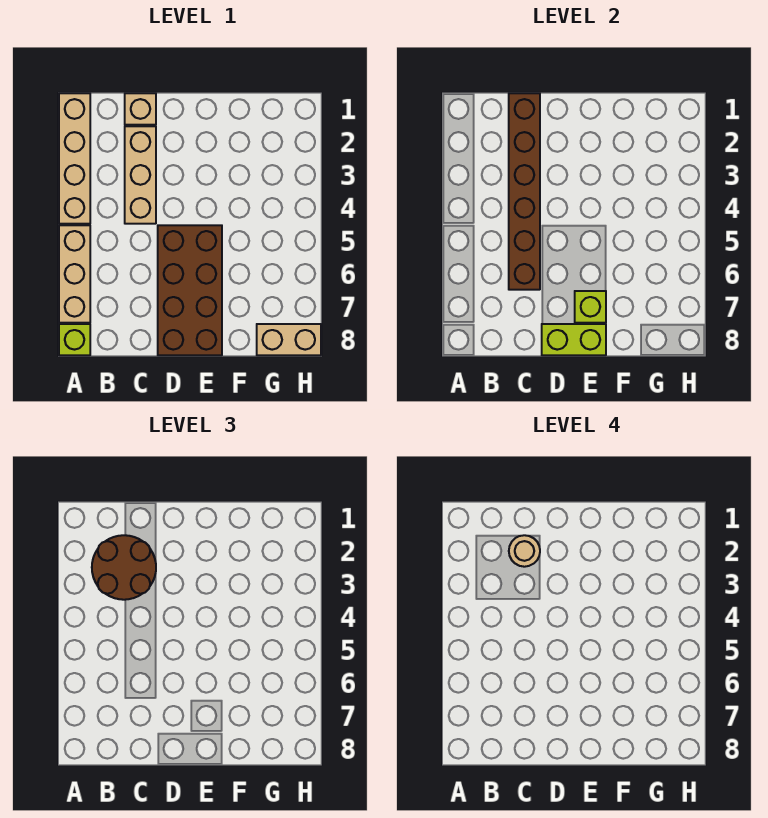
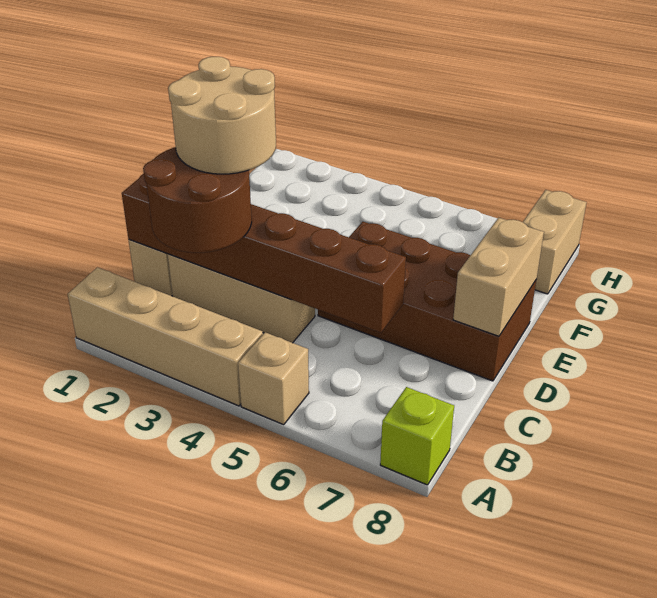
tan 1x3 brick [59,225,90,323] -> tan 1x1 brick [238,332,309,425]
tan 1x1 round brick [509,535,540,567] -> tan 2x2 round brick [168,57,276,174]
lime 1x2 brick [542,324,606,355] -> tan 1x2 brick [453,218,544,336]
lime 1x1 brick [575,291,606,323] -> none

